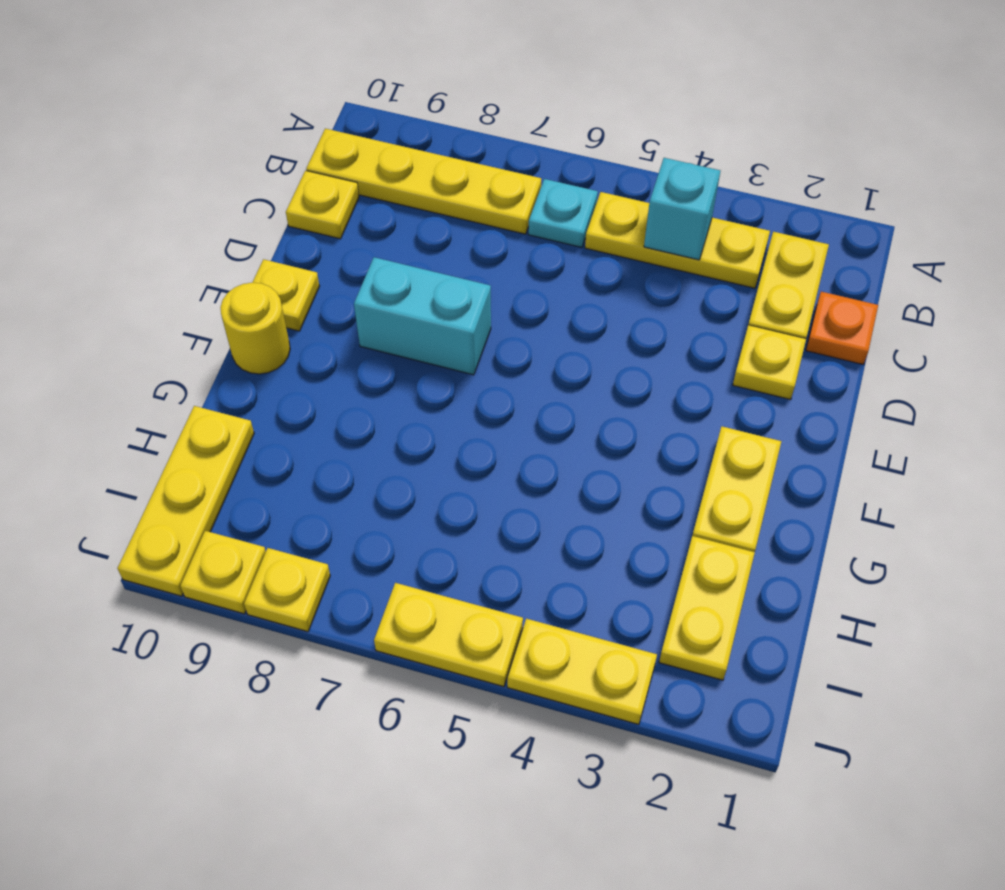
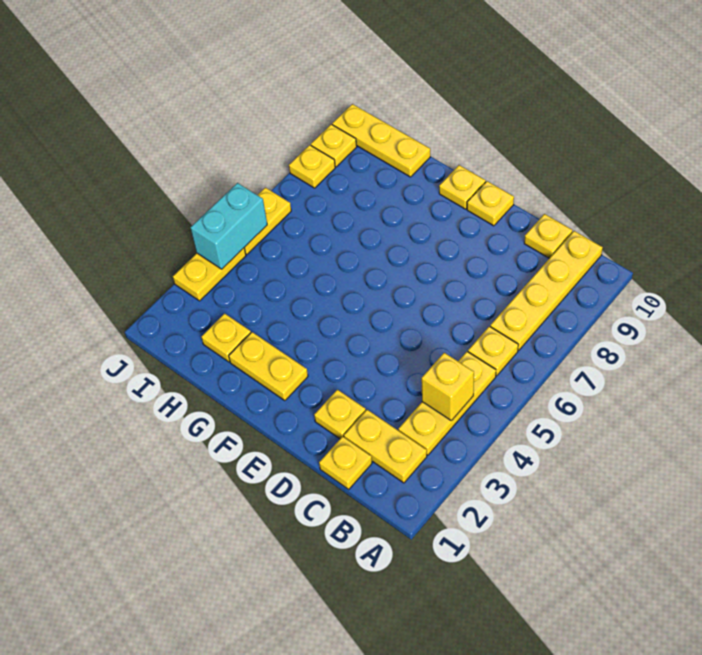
cyan 1x1 brick [644,158,720,260] -> yellow 1x1 brick [421,353,474,421]
cyan 1x1 plate [528,179,598,247] -> yellow 1x1 plate [468,326,518,376]
orange 1x1 plate [806,292,878,364] -> yellow 1x1 plate [319,436,372,489]
cyan 1x2 brick [354,257,491,375] -> cyan 1x2 brick moved to [191,183,267,269]
yellow 1x1 round brick [220,283,290,374] -> yellow 1x1 plate [439,165,486,209]
yellow 1x2 plate [659,536,755,680] -> yellow 1x1 plate [201,314,251,362]

